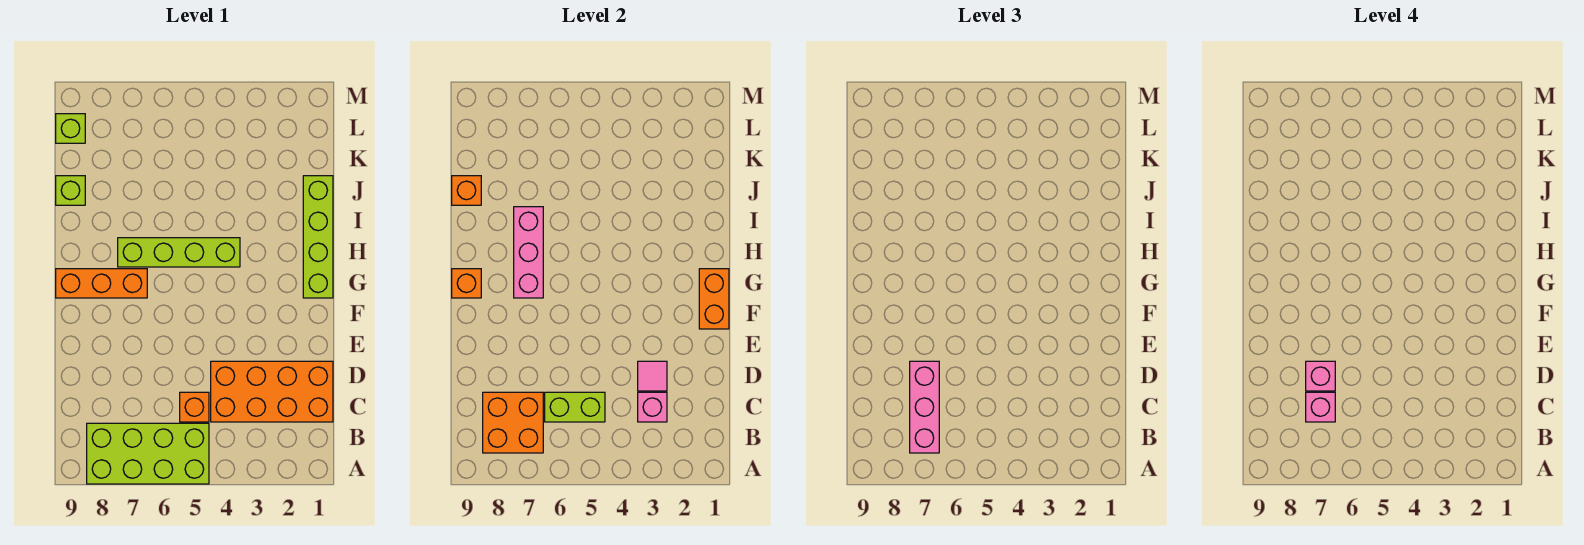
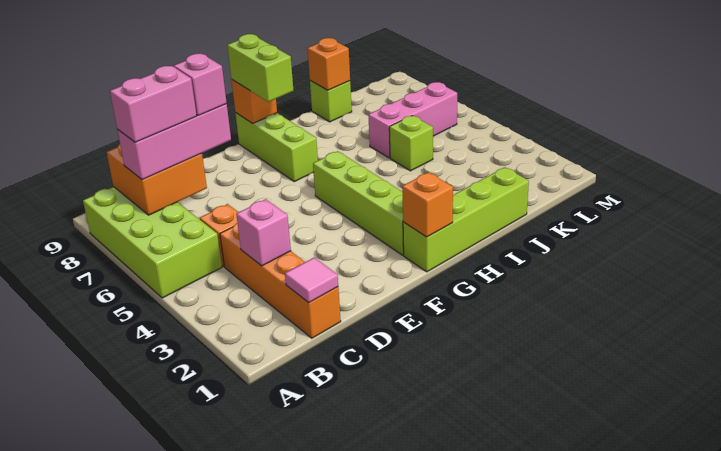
orange 2x4 brick [211,361,333,422] -> orange 1x4 brick [220,223,341,338]
lime 1x2 brick [545,392,605,422] -> lime 1x2 brick moved to [227,34,294,102]
pink 1x1 brick [1306,392,1335,422] -> pink 1x2 brick [110,66,197,142]
pink 1x1 tile [638,361,667,391] -> pink 1x1 tile moved to [285,257,338,303]
orange 1x2 brick [699,269,729,329] -> orange 1x1 brick [402,172,453,237]
orange 1x3 brick [56,269,147,298] -> lime 1x3 brick [235,113,318,182]
pink 1x3 brick [514,207,543,298] -> pink 1x3 brick moved to [368,82,457,158]
lime 1x4 brick [118,238,240,267] -> lime 1x4 brick moved to [313,151,404,255]
lime 1x1 brick [56,114,85,143] -> lime 1x1 brick moved to [389,116,433,171]

